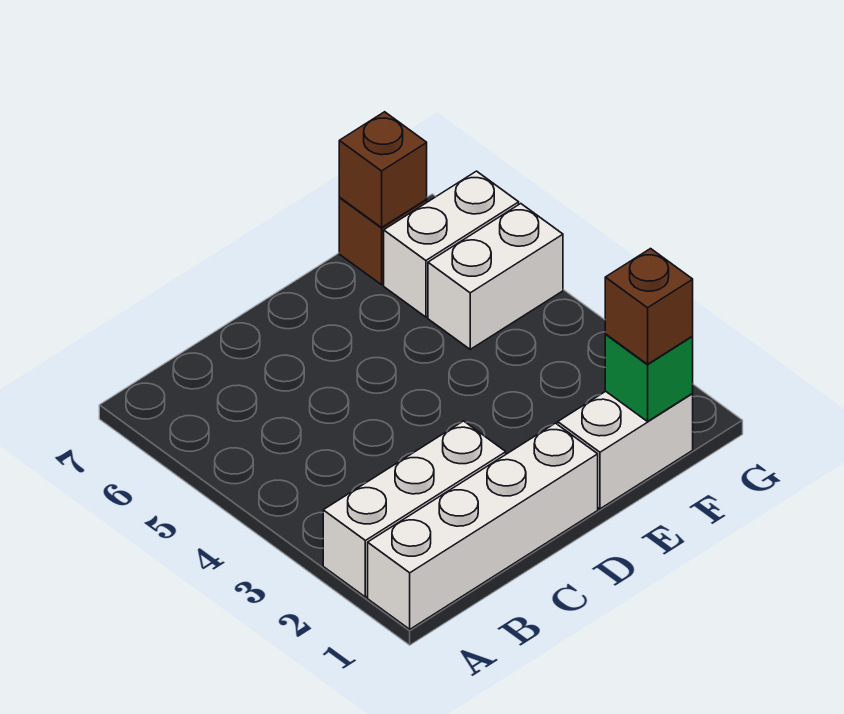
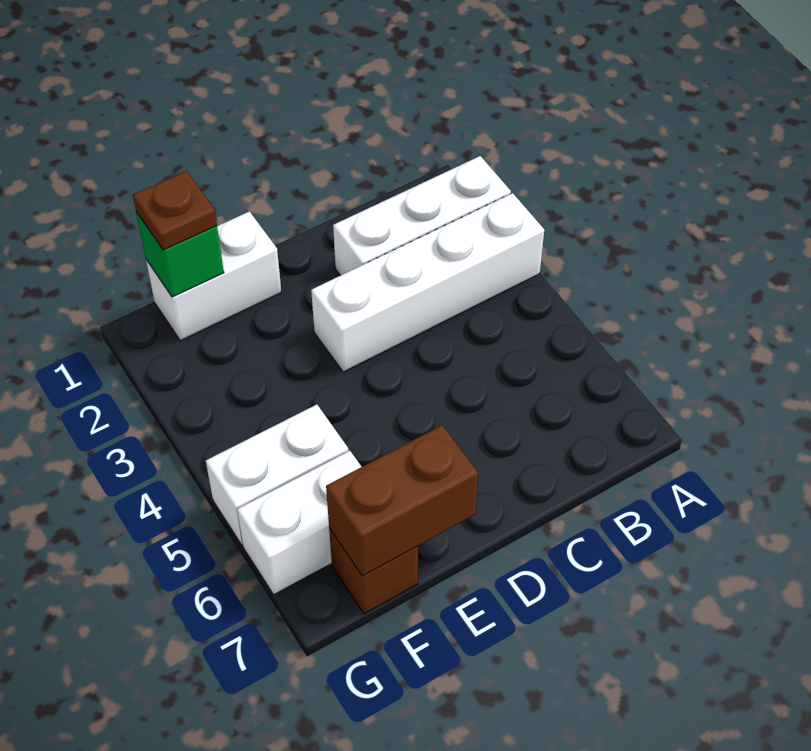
white 1x4 brick [368,423,598,629] -> white 1x4 brick moved to [311,193,544,372]
brown 1x1 brick [605,249,693,364] -> brown 1x1 plate [133,171,217,250]
brown 1x1 brick [339,112,427,227] -> brown 1x2 brick [326,425,478,576]

